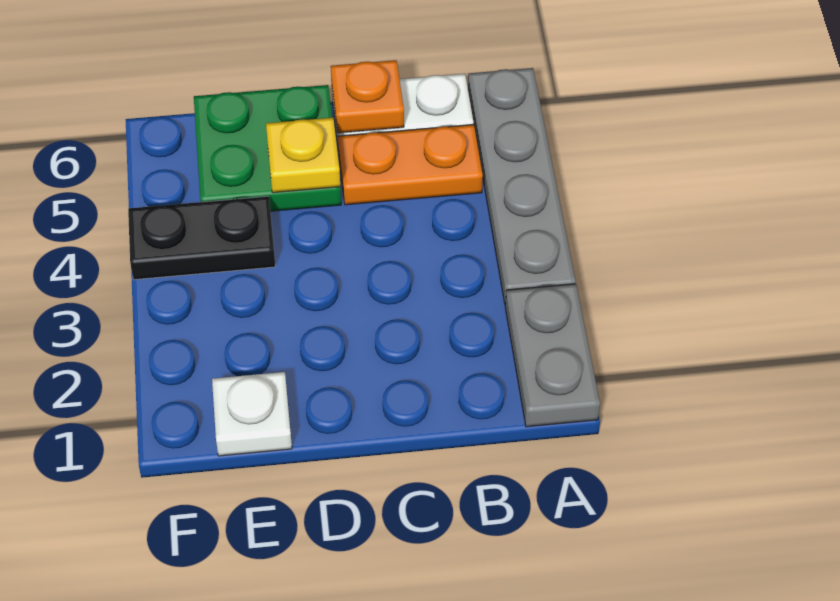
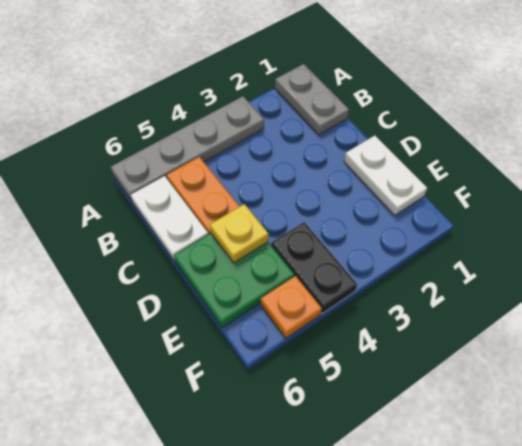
grey 1x2 plate [505,284,600,427] -> grey 1x2 plate turned to [275,64,349,135]
orange 1x1 plate [331,60,404,133] -> orange 1x1 plate moved to [261,276,322,338]
white 1x1 plate [212,372,292,456] -> white 1x2 plate [344,136,427,216]

